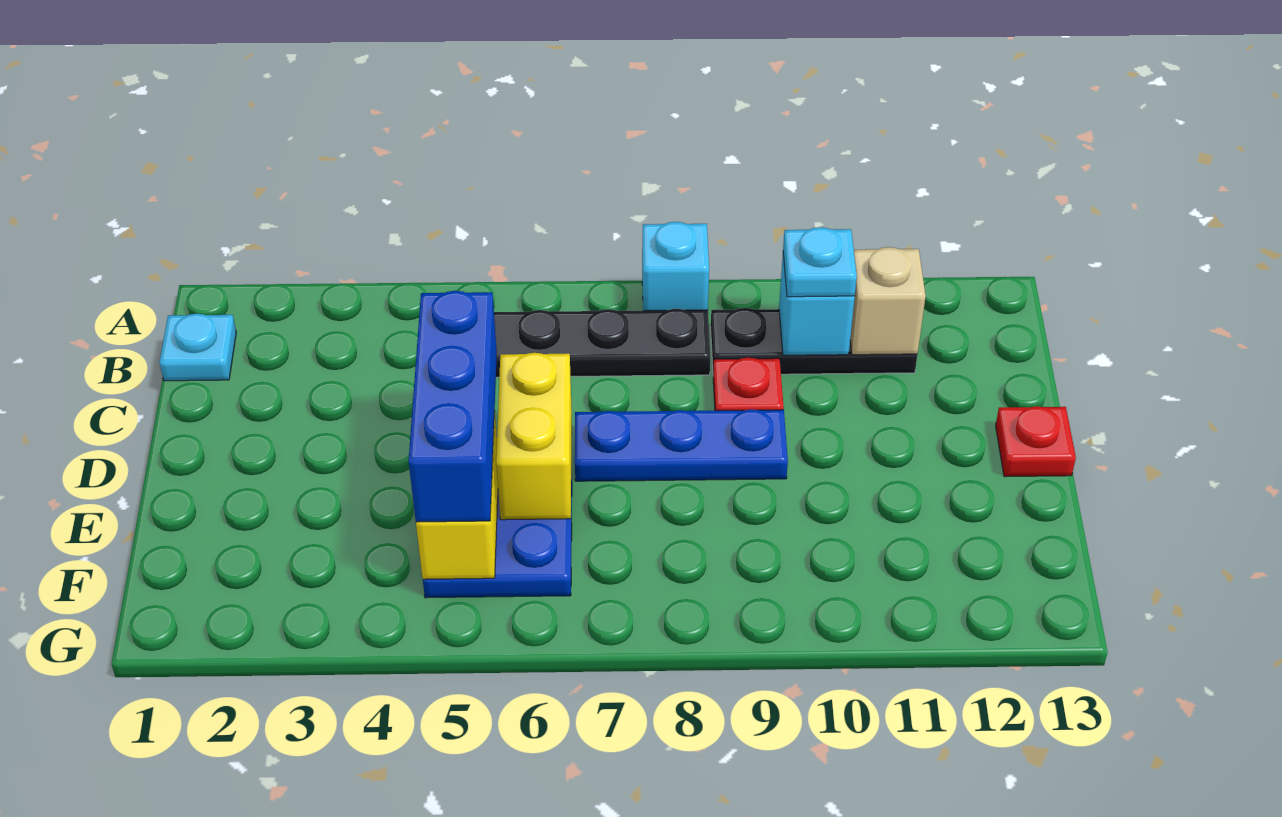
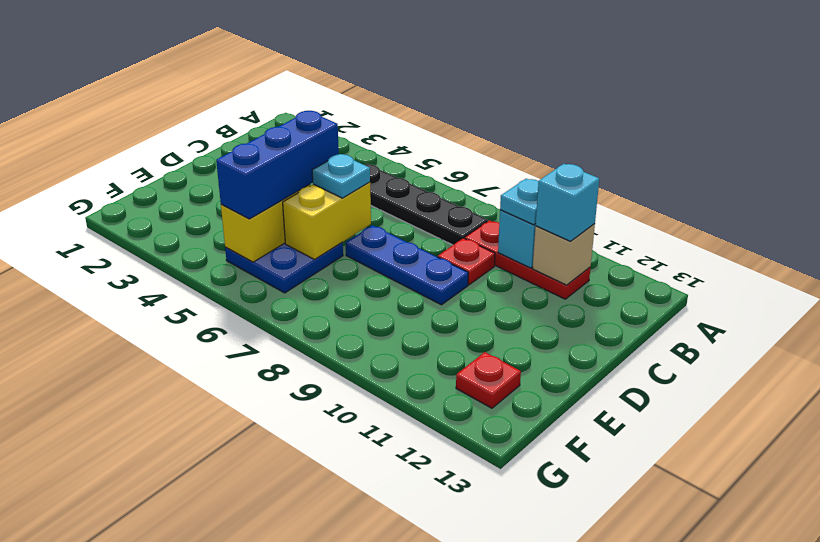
cyan 1x1 brick [642,222,709,311] -> cyan 1x1 brick moved to [536,164,599,241]
cyan 1x1 plate [159,313,236,381] -> cyan 1x1 plate moved to [312,154,370,198]
black 1x3 plate [711,308,917,374] -> red 1x3 plate [465,220,591,299]
red 1x1 plate [996,406,1076,477] -> red 1x1 plate moved to [456,352,521,408]

